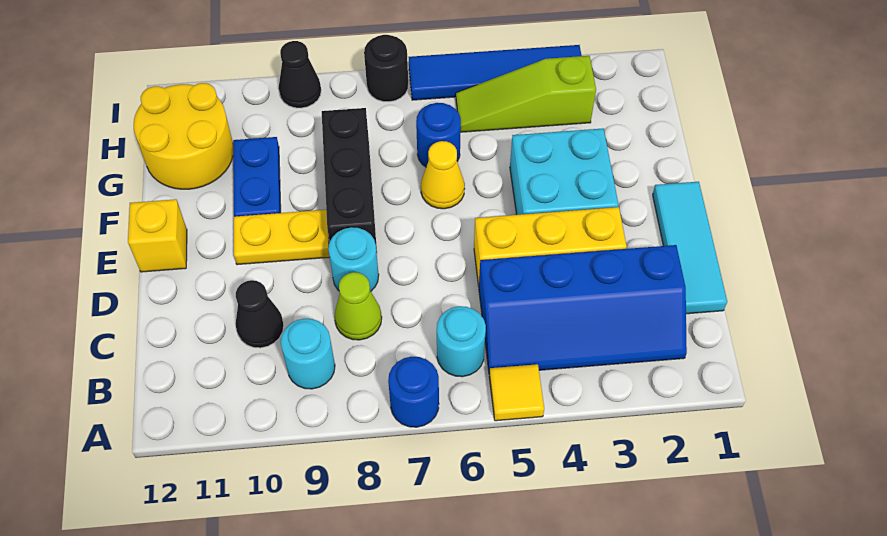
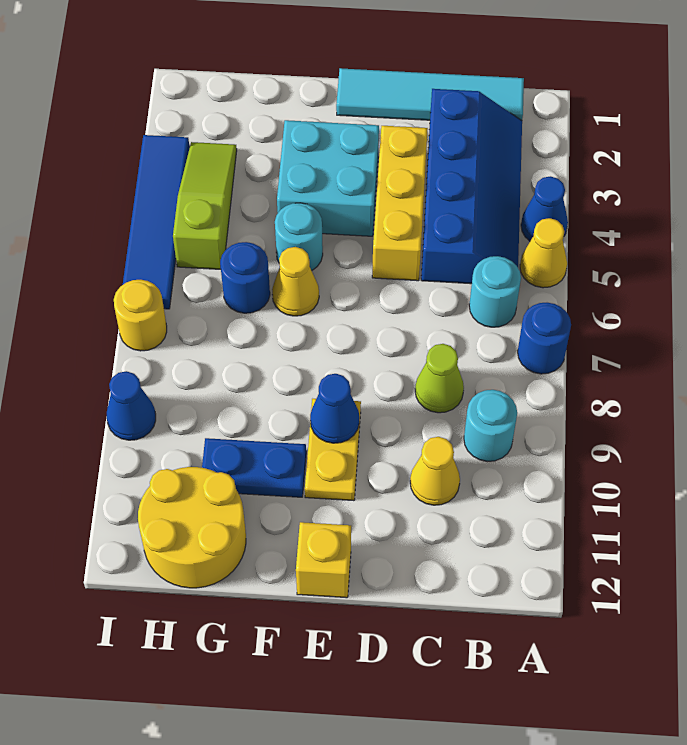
none -> blue 1x1 cone [521,176,568,241]
yellow 1x1 tile [489,364,544,421] -> yellow 1x1 cone [520,218,567,288]
cyan 1x3 tile [653,182,727,314] -> cyan 1x4 tile [336,68,524,121]
black 1x1 cone [236,280,284,348] -> yellow 1x1 cone [410,437,460,505]
cyan 1x1 round brick [328,227,379,291] -> cyan 1x1 round brick moved to [275,203,323,271]
black 1x3 brick [322,108,377,252] -> none
none -> blue 1x1 cone [310,374,359,443]
lime 1x3 slope [456,56,596,132] -> lime 1x3 slope turned to [173,142,237,269]
black 1x1 round brick [364,35,408,102] -> yellow 1x1 round brick [114,280,167,351]
black 1x1 cone [279,41,321,108] -> blue 1x1 cone [107,371,156,440]

